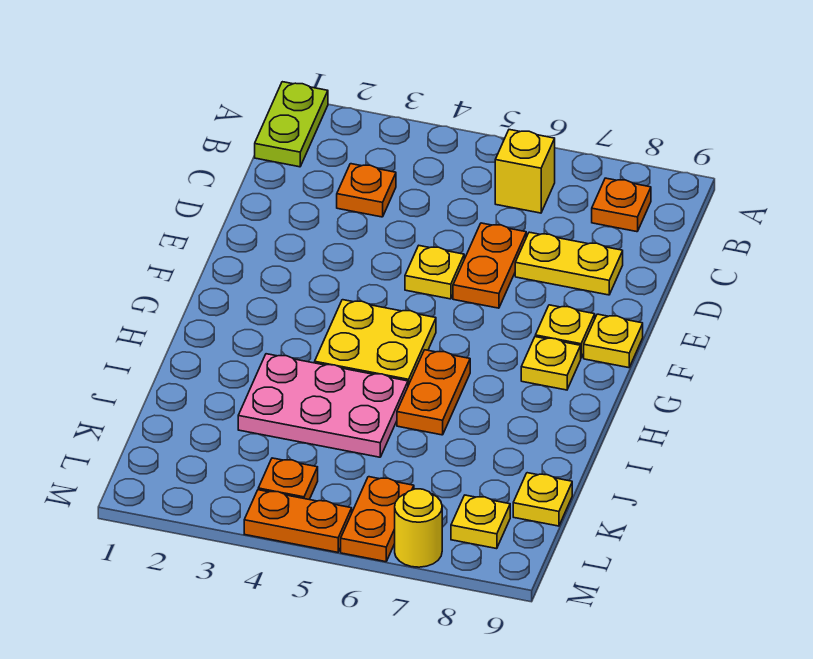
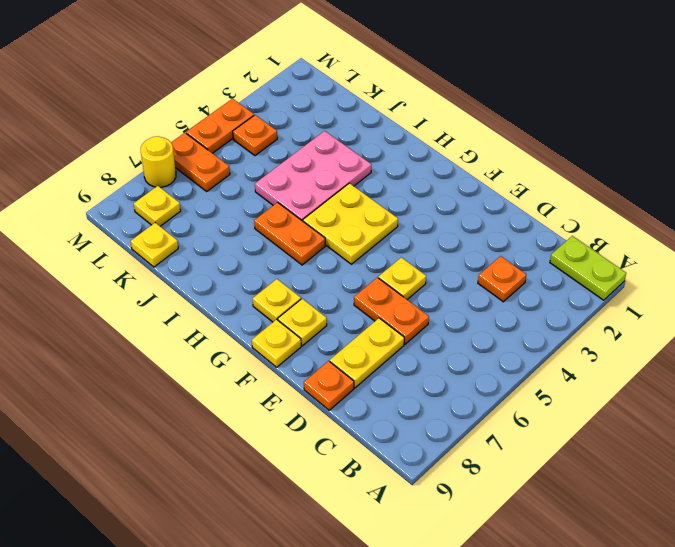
yellow 1x1 brick [495,130,555,213] -> none
orange 1x1 plate [592,178,651,232] -> orange 1x1 plate moved to [304,361,354,410]

